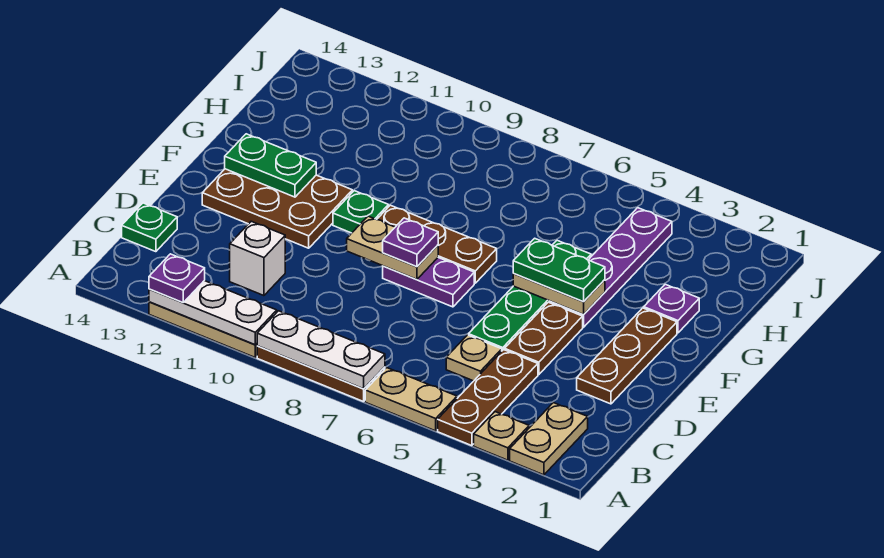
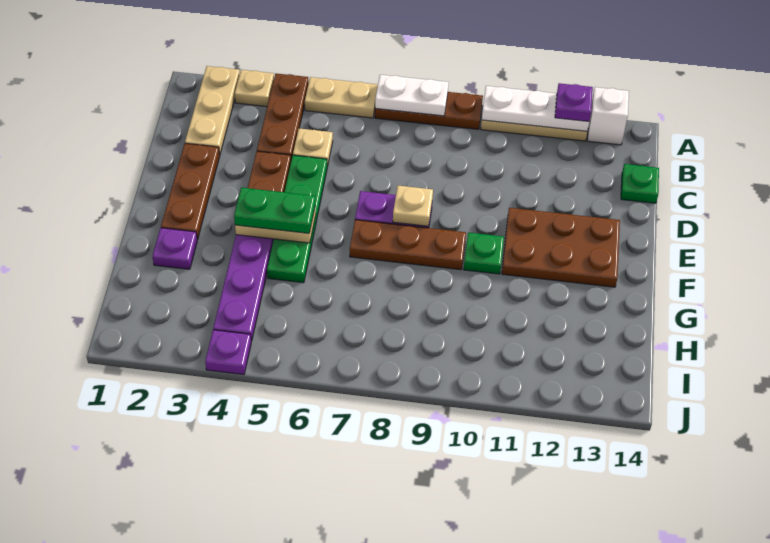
tan 1x2 plate [510,403,588,475] -> tan 1x3 plate [185,66,240,155]
white 1x3 plate [257,311,385,389] -> white 1x2 plate [375,75,449,116]
white 1x1 brick [230,221,285,296] -> white 1x1 brick moved to [587,87,629,145]
tan 1x2 plate [347,216,438,280] -> tan 1x1 plate [393,186,433,226]
purple 1x1 plate [383,218,438,267] -> purple 1x1 plate moved to [205,330,251,375]
green 1x2 plate [225,134,316,197] -> none

